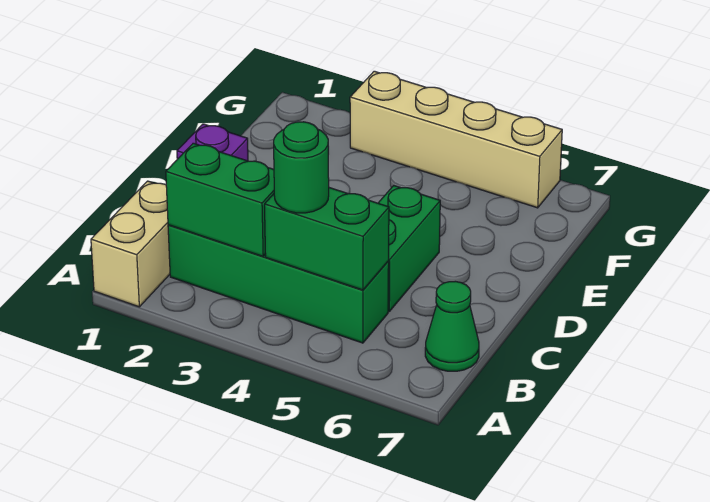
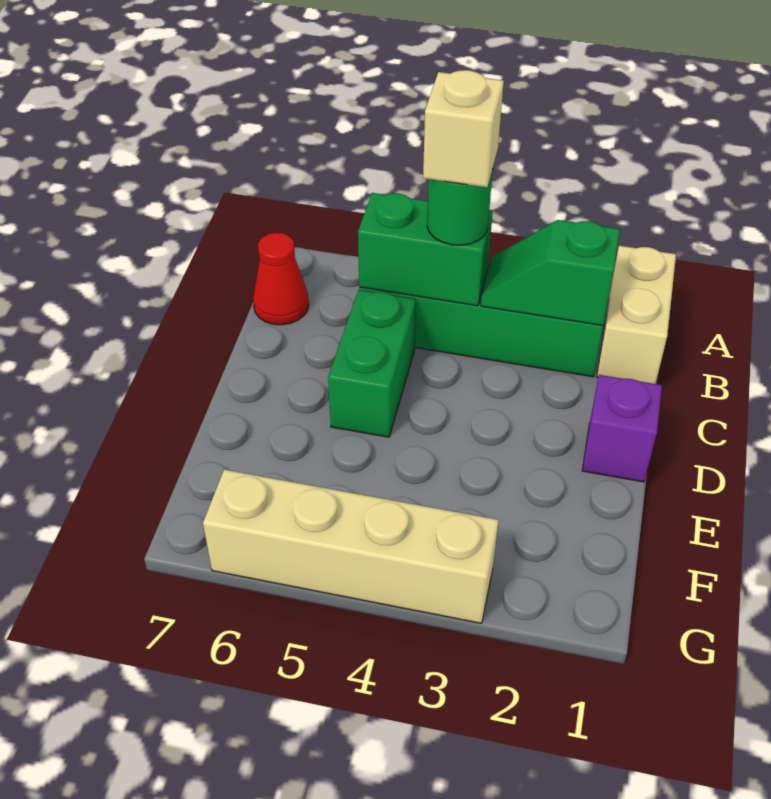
green 1x2 brick [166,143,274,256] -> green 1x2 slope [481,220,620,326]
none -> tan 1x1 brick [423,70,504,187]
green 1x1 cone [425,281,479,371] -> red 1x1 cone [253,233,309,325]

